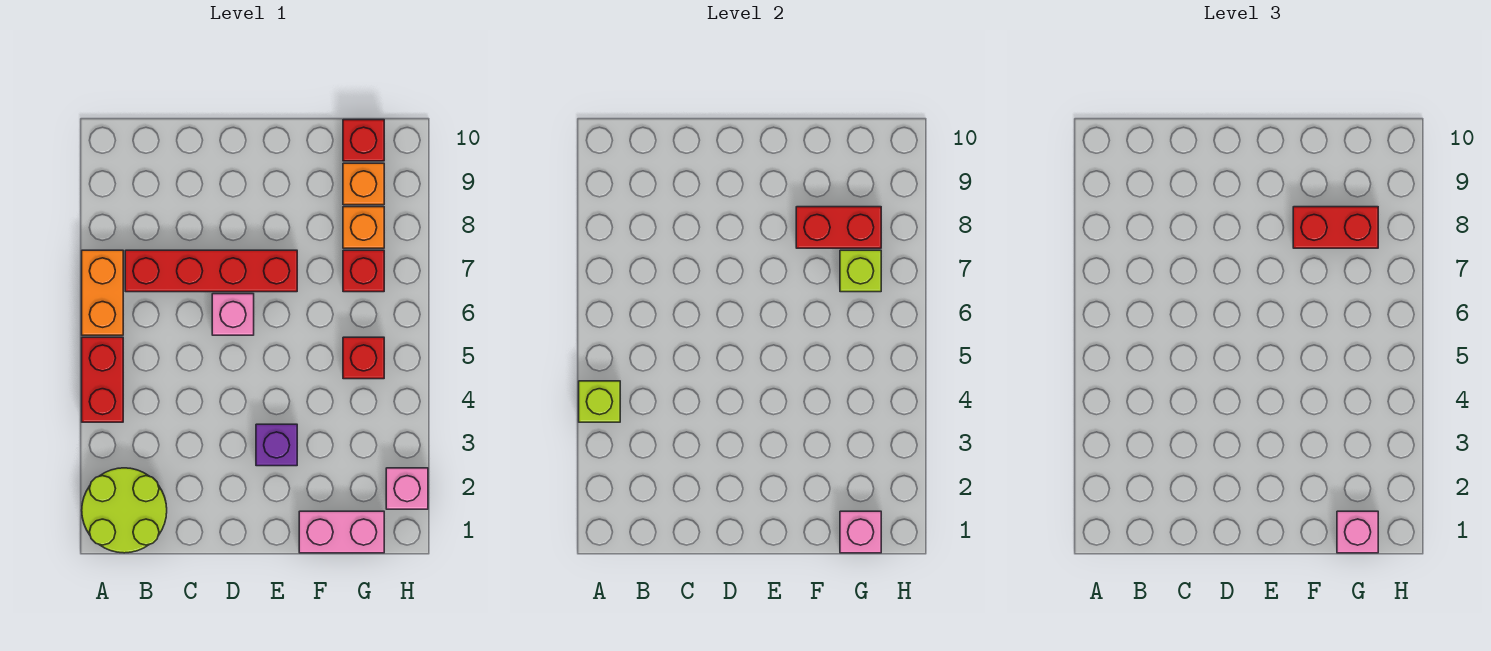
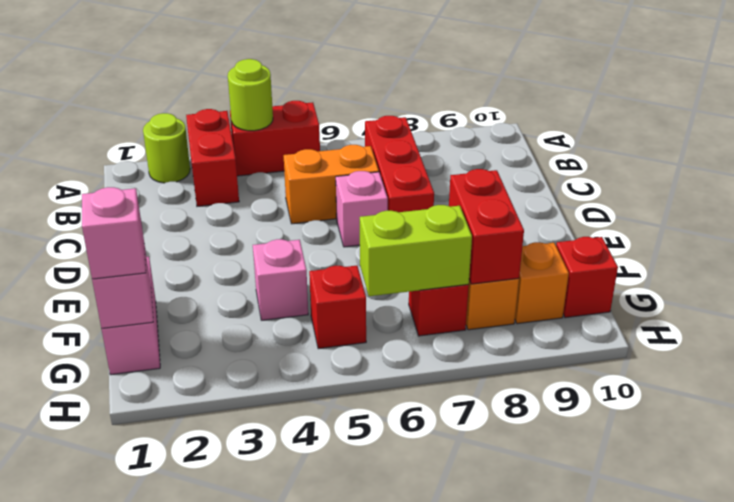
lime 2x2 round brick [82,468,167,553] -> lime 1x1 round brick [143,113,190,183]
lime 1x1 brick [579,381,620,422] -> lime 1x1 round brick [228,59,273,131]
orange 1x2 brick [82,250,123,335] -> orange 1x2 brick moved to [284,145,379,224]
red 1x4 brick [125,250,297,292] -> red 1x3 brick [365,116,434,212]
purple 1x1 brick [256,424,297,466] -> none
red 1x2 brick [1293,207,1378,248] -> red 1x2 brick moved to [186,109,239,206]
lime 1x1 brick [840,250,881,292] -> lime 1x2 brick [360,205,472,296]
pink 1x1 brick [386,468,428,509] -> pink 1x1 brick moved to [253,239,308,320]

